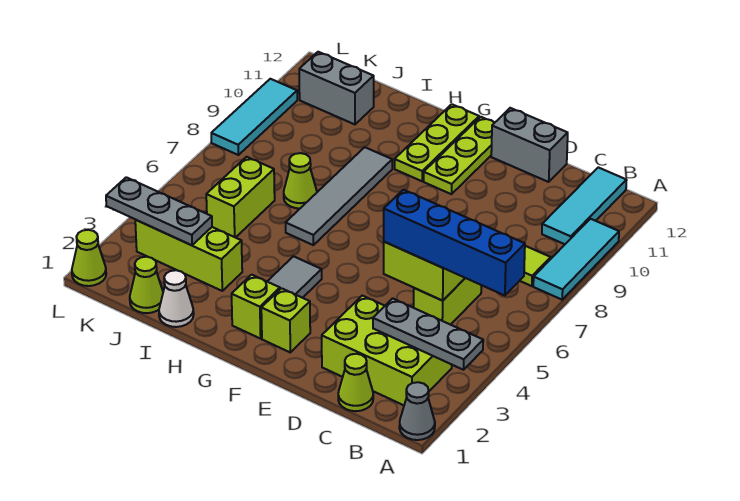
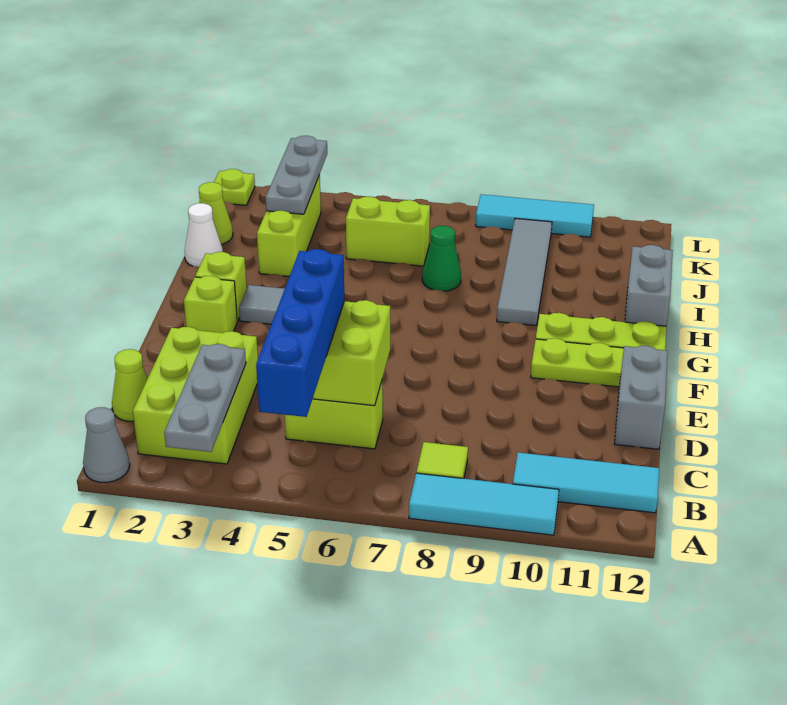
grey 1x4 tile [286,147,392,245] -> grey 1x4 tile turned to [497,218,552,325]
lime 1x1 cone [284,153,317,208] -> green 1x1 cone [422,226,461,291]
grey 1x2 brick [299,52,374,124] -> grey 1x2 brick moved to [625,245,673,326]
lime 1x1 cone [72,230,106,286] -> lime 1x1 plate [214,169,255,205]

